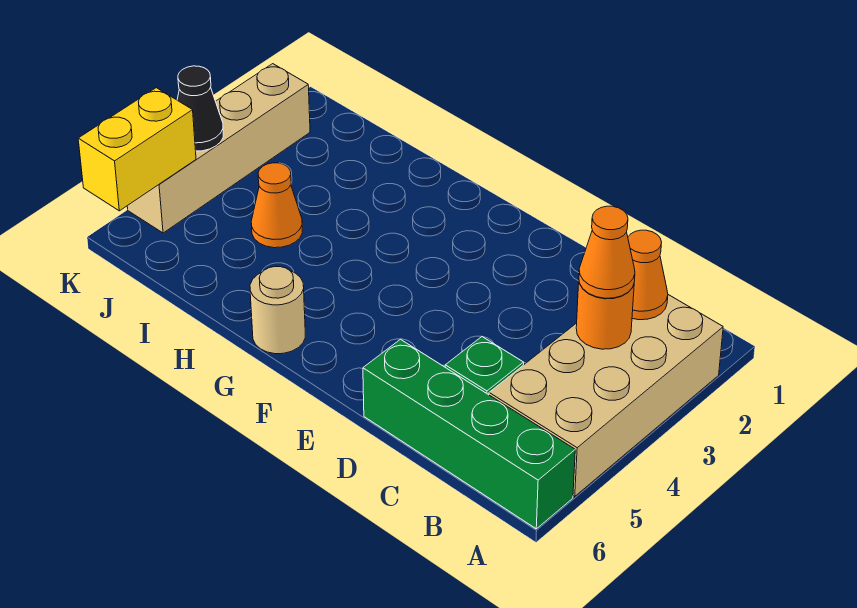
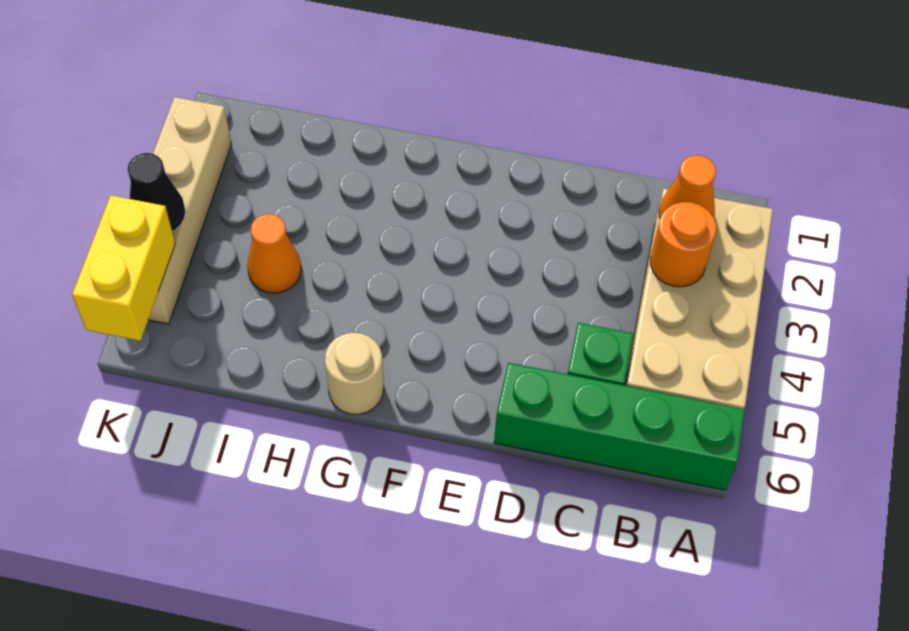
orange 1x1 cone [579,206,635,298] -> none

